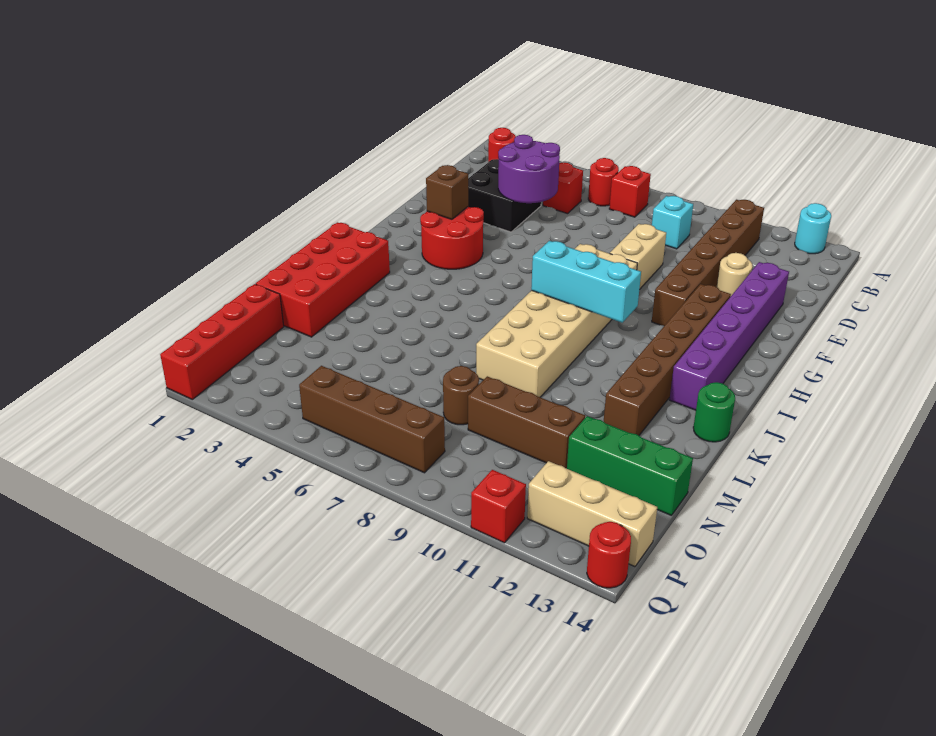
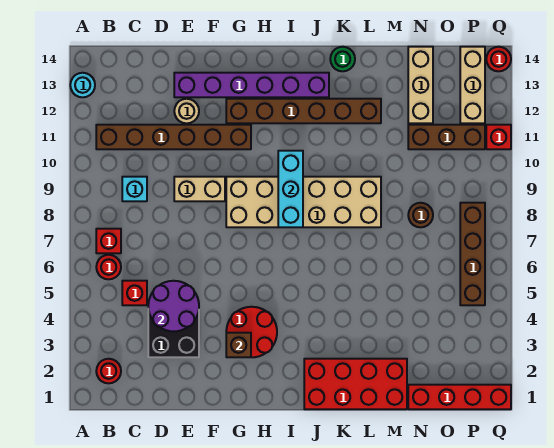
brown 1x3 brick [468,376,585,469] -> brown 1x3 brick turned to [408,125,485,149]
green 1x3 brick [567,416,693,516] -> tan 1x3 brick [408,47,433,123]

